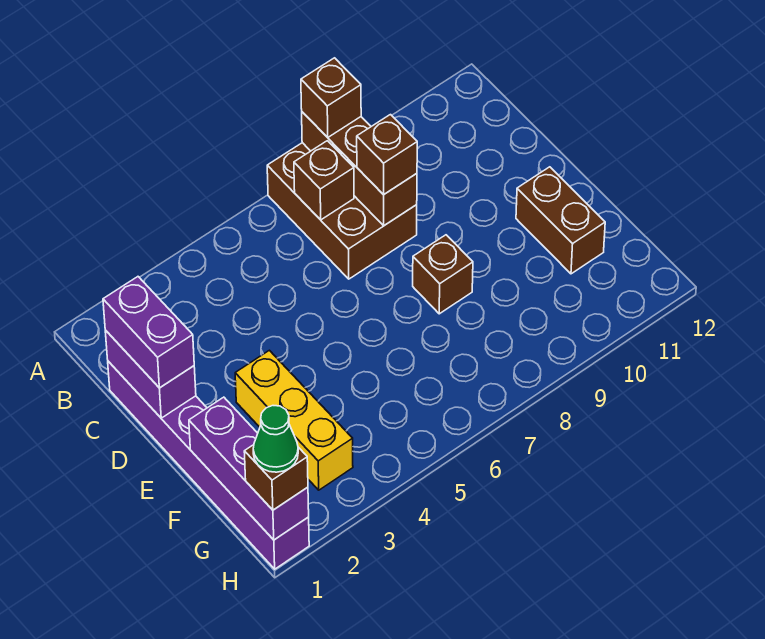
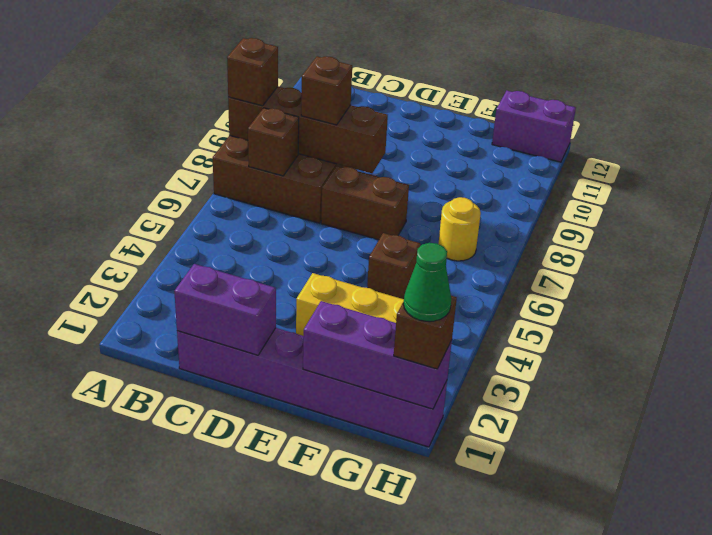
brown 1x3 brick [302,112,417,226] -> brown 1x4 brick [228,87,388,173]
purple 1x2 brick [103,277,194,388] -> purple 1x2 brick moved to [492,91,576,162]
brown 1x1 brick [413,235,473,314] -> brown 1x1 brick moved to [367,233,420,299]
brown 1x2 brick [516,167,605,274] -> brown 1x2 brick moved to [321,166,409,240]
none -> yellow 1x1 round brick [439,197,481,261]

